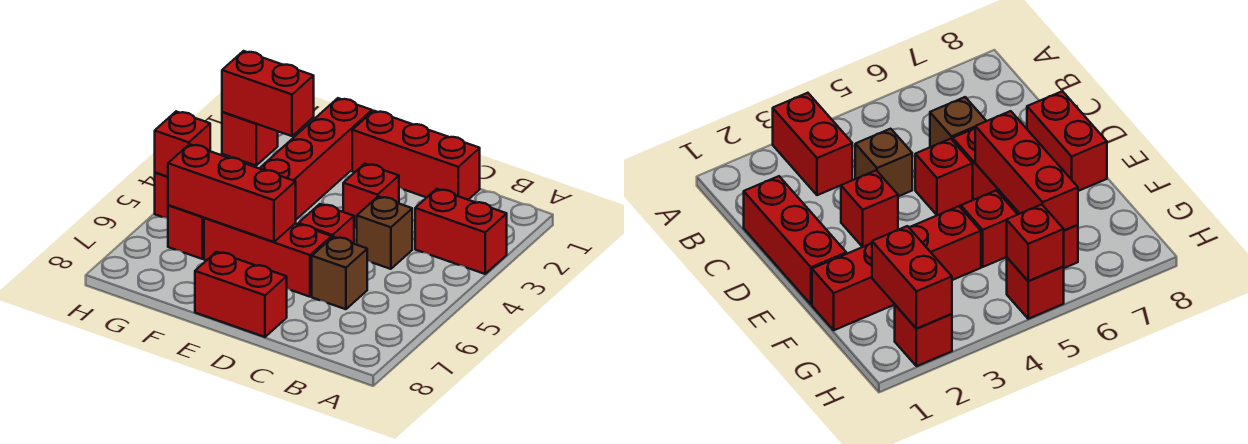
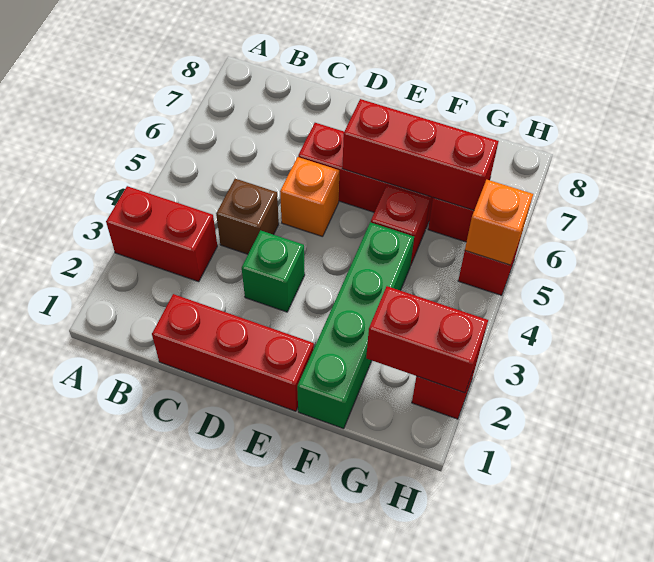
brown 1x1 brick [312,237,367,309] -> none
red 1x1 brick [343,164,399,229] -> green 1x1 brick [242,230,305,312]
red 1x1 brick [298,204,354,244] -> orange 1x1 brick [280,157,339,237]
red 1x2 brick [195,252,287,337] -> none
red 1x4 brick [259,98,372,219] -> green 1x4 brick [297,222,414,429]
red 1x1 brick [155,111,210,177] -> orange 1x1 brick [465,180,533,265]

